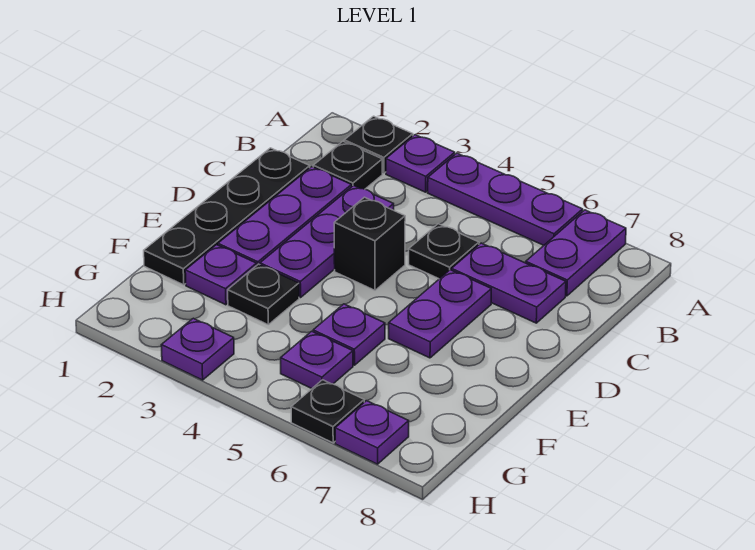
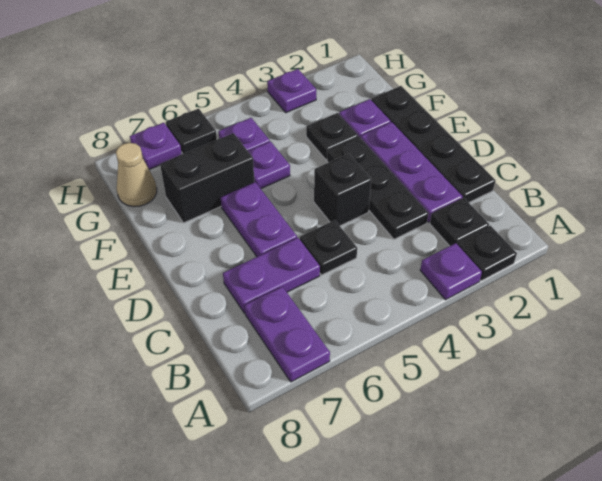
purple 1x3 plate [428,153,583,245] -> none
purple 1x3 plate [260,186,394,298] -> black 1x3 plate [327,137,429,239]
none -> black 1x2 brick [160,133,254,223]
none -> tan 1x1 cone [116,143,157,207]

